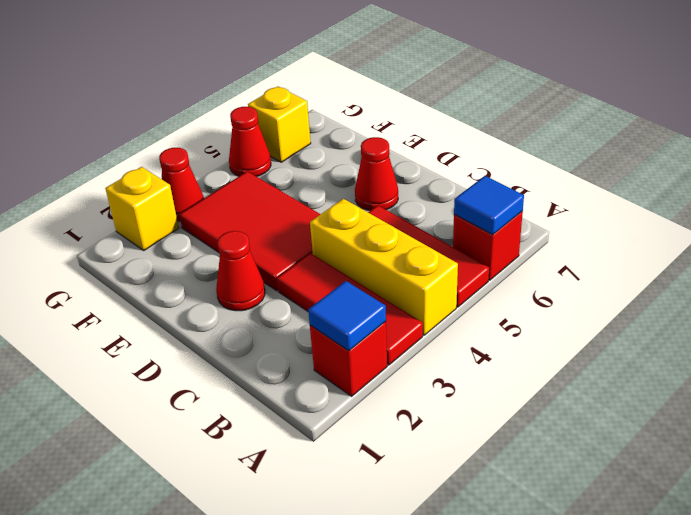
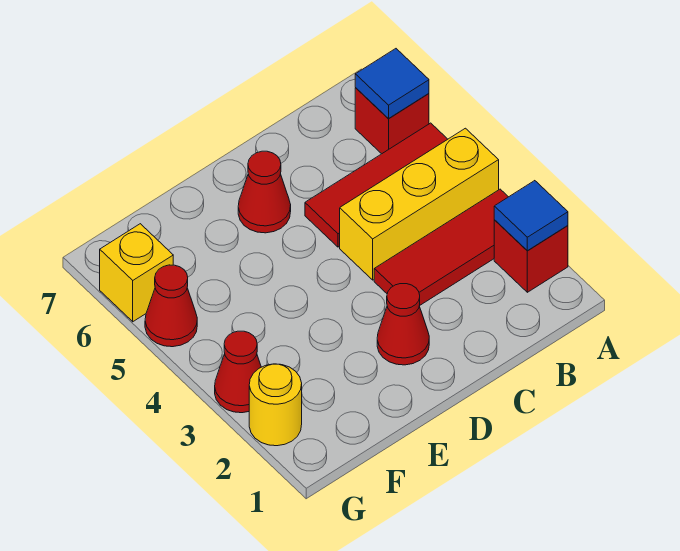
red 2x3 tile [179,171,320,291] -> none
yellow 1x1 brick [105,167,179,250] -> yellow 1x1 round brick [249,364,302,446]

